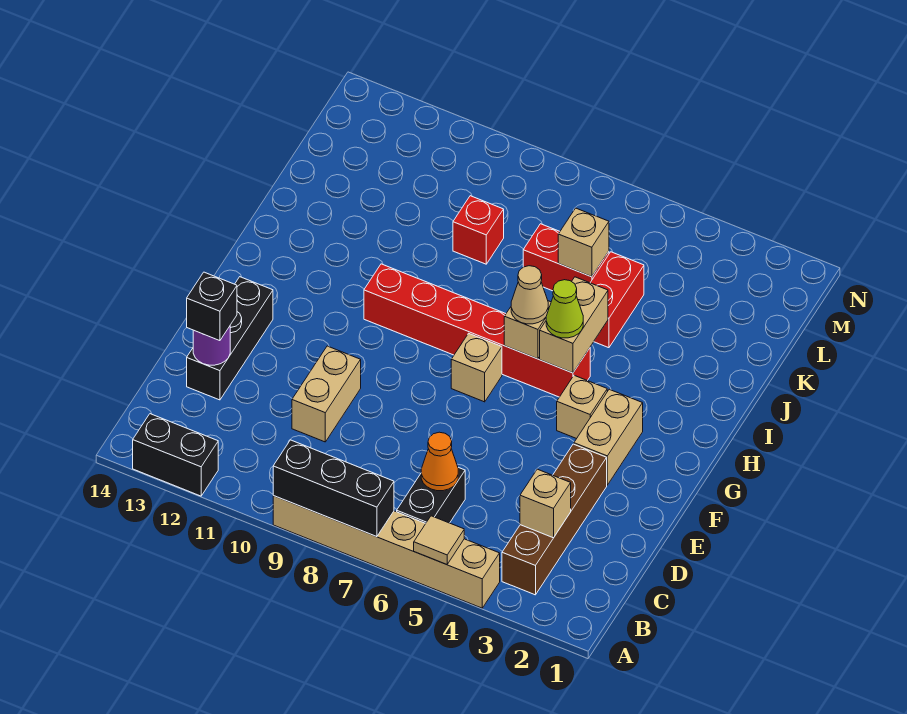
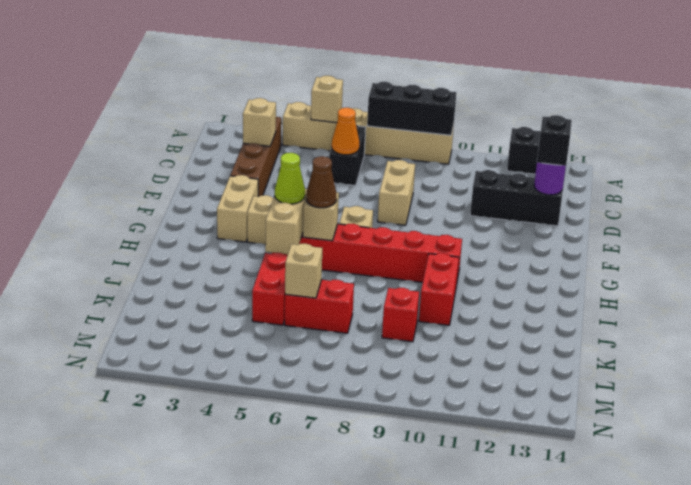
tan 1x1 tile [414,516,464,565] -> tan 1x1 brick [311,76,343,123]
tan 1x2 brick [292,346,361,442] -> tan 1x2 brick moved to [378,160,415,225]
black 1x3 brick [187,277,273,400] -> black 1x3 brick turned to [470,170,563,226]
tan 1x1 cone [511,266,548,324] -> brown 1x1 cone [306,156,336,208]
none -> red 1x2 brick [419,253,459,325]

